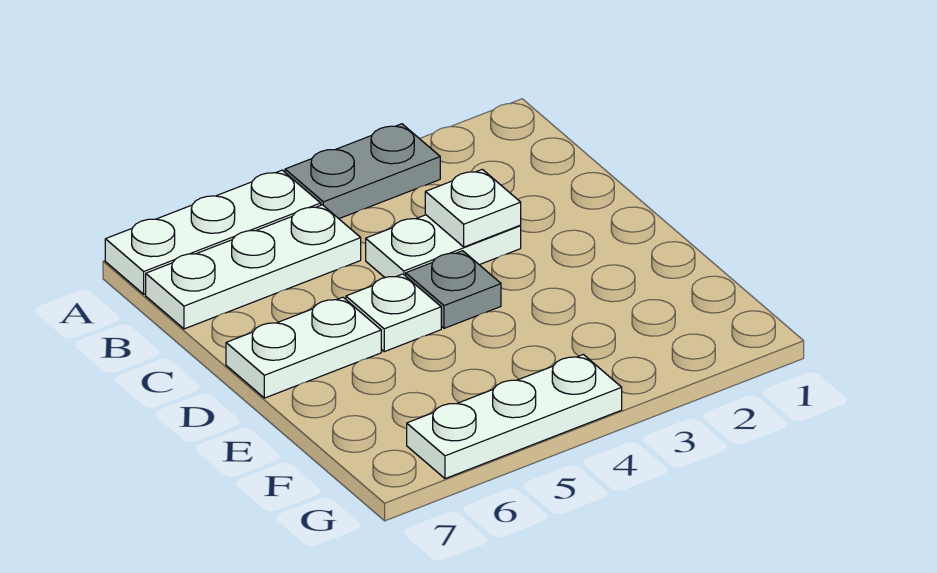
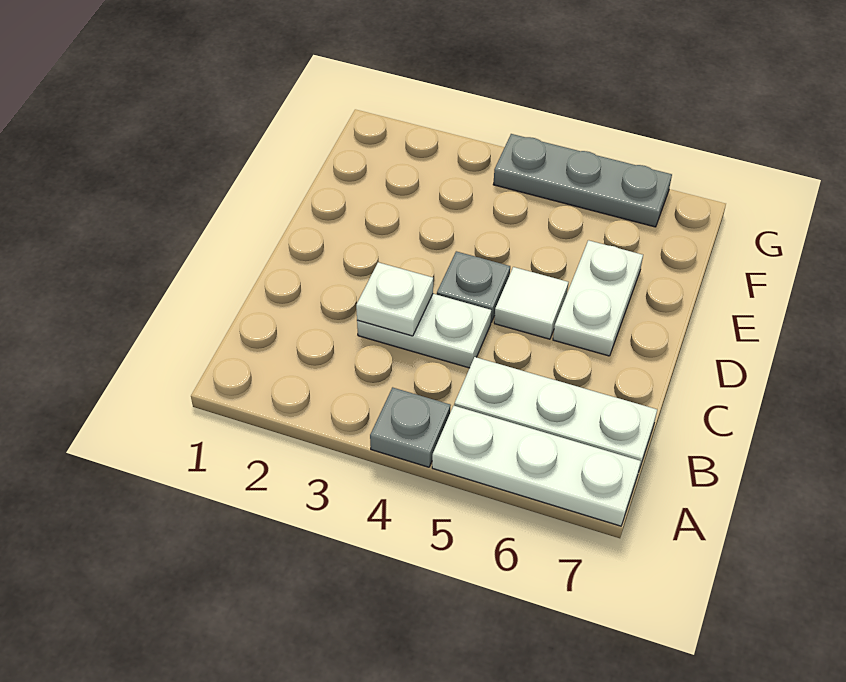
grey 1x2 plate [285,124,440,219] -> grey 1x1 plate [370,387,451,467]
white 1x1 plate [346,274,441,352] -> white 1x1 tile [494,267,568,339]
white 1x2 plate [226,297,381,398] -> white 1x2 plate turned to [553,240,643,356]
white 1x3 plate [407,355,622,479] -> grey 1x3 plate [493,134,672,227]

